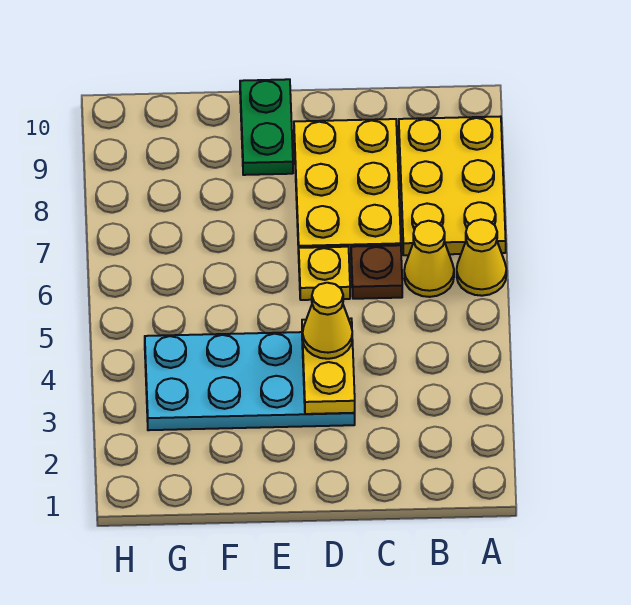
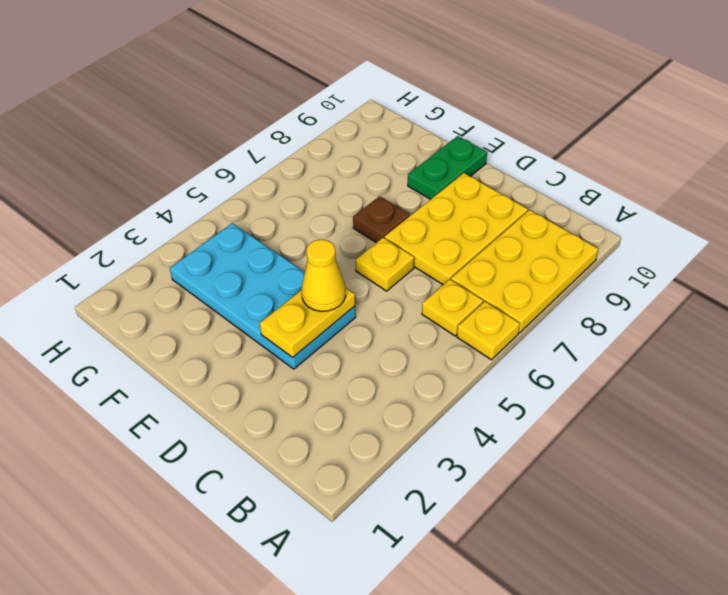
yellow 1x1 cone [457,220,506,296] -> yellow 1x1 plate [457,301,520,360]
yellow 1x1 cone [404,221,454,297] -> yellow 1x1 plate [422,279,483,336]
brown 1x1 plate [351,245,402,299] -> brown 1x1 plate moved to [353,196,410,243]

